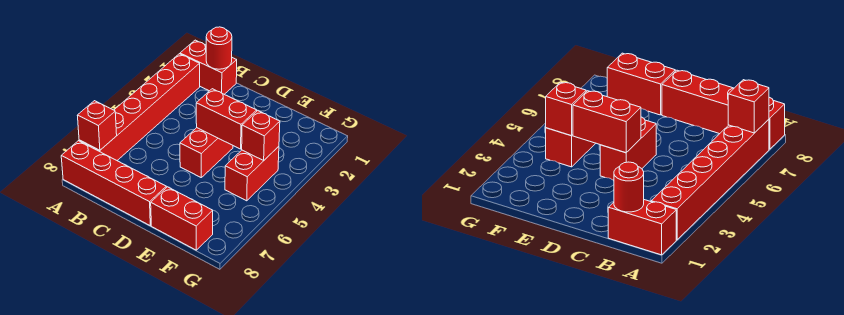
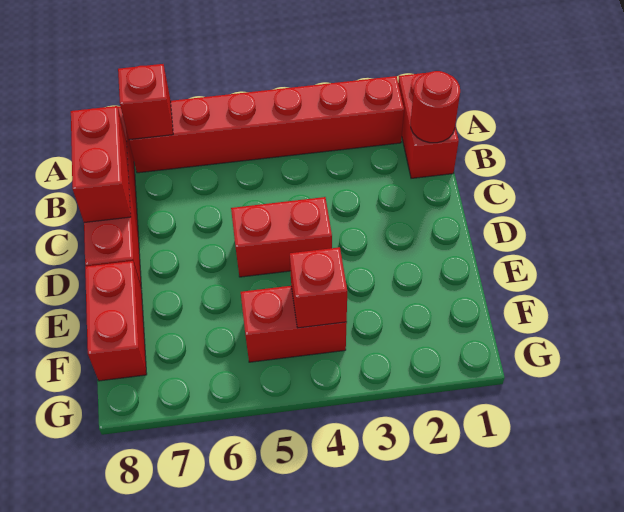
red 1x2 brick [196,89,257,149] -> red 1x2 brick moved to [71,106,131,222]

